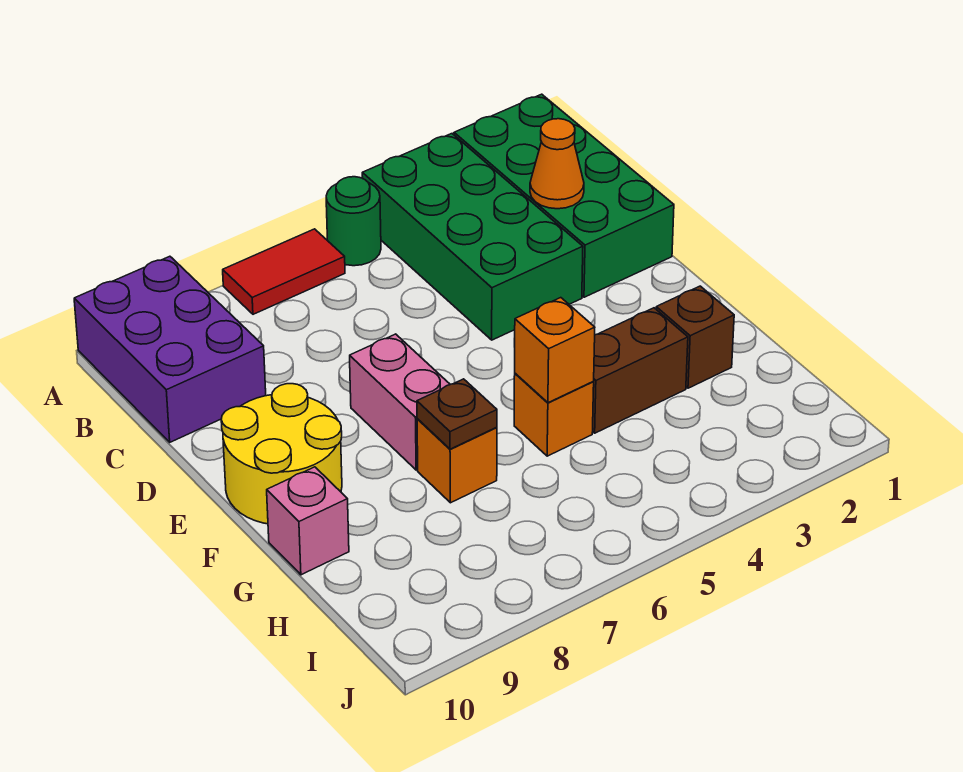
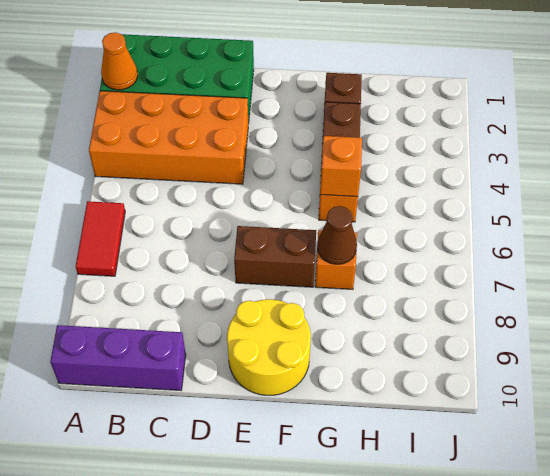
green 2x4 brick [362,134,583,340] -> orange 2x4 brick [89,91,248,184]
green 1x1 round brick [326,177,381,266] -> none
purple 2x3 brick [74,256,266,442] -> purple 1x3 brick [50,325,186,390]
orange 1x1 cone [530,119,584,209] -> orange 1x1 cone moved to [101,32,138,90]
pink 1x2 brick [350,334,450,470] -> brown 1x2 brick [234,226,316,287]
brown 1x1 plate [417,379,497,449] -> brown 1x1 cone [317,206,357,264]
pink 1x1 brick [267,467,349,575] -> none

